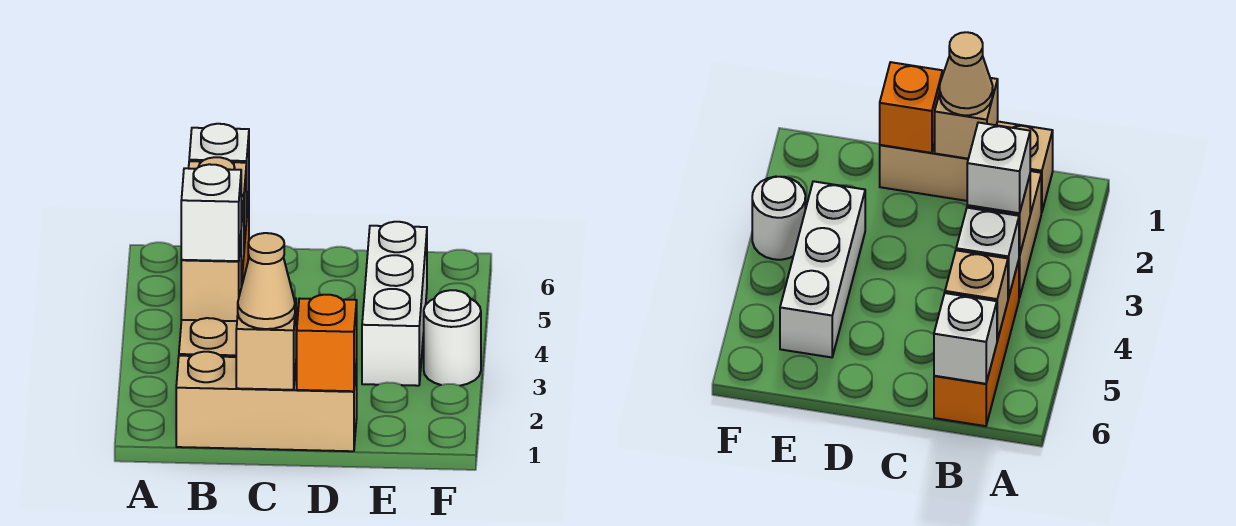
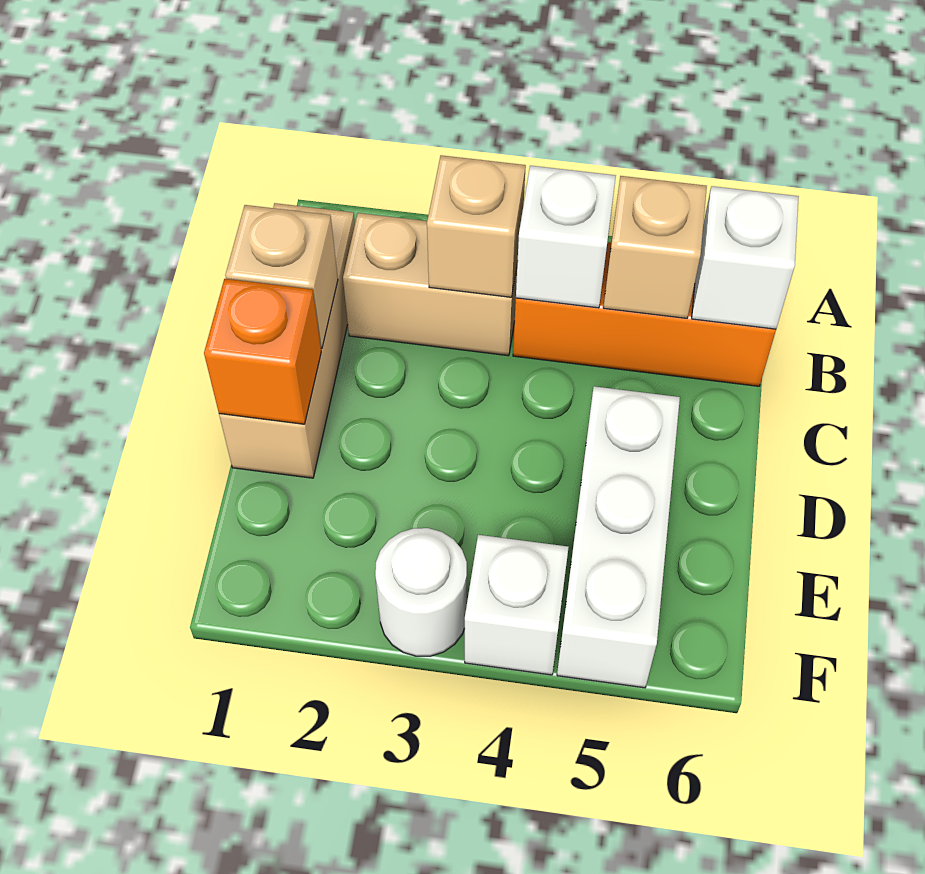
white 1x1 brick [181,164,241,261] -> white 1x1 brick moved to [465,535,569,675]
tan 1x1 cone [238,233,295,329] -> none
white 1x3 brick [362,222,427,386] -> white 1x3 brick turned to [557,386,680,688]

